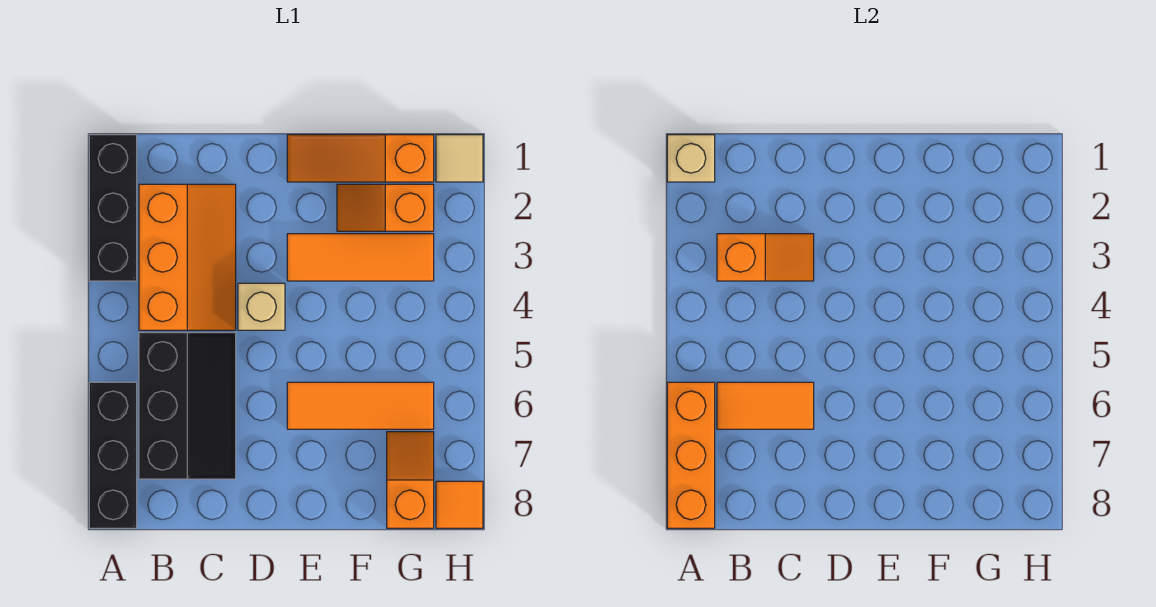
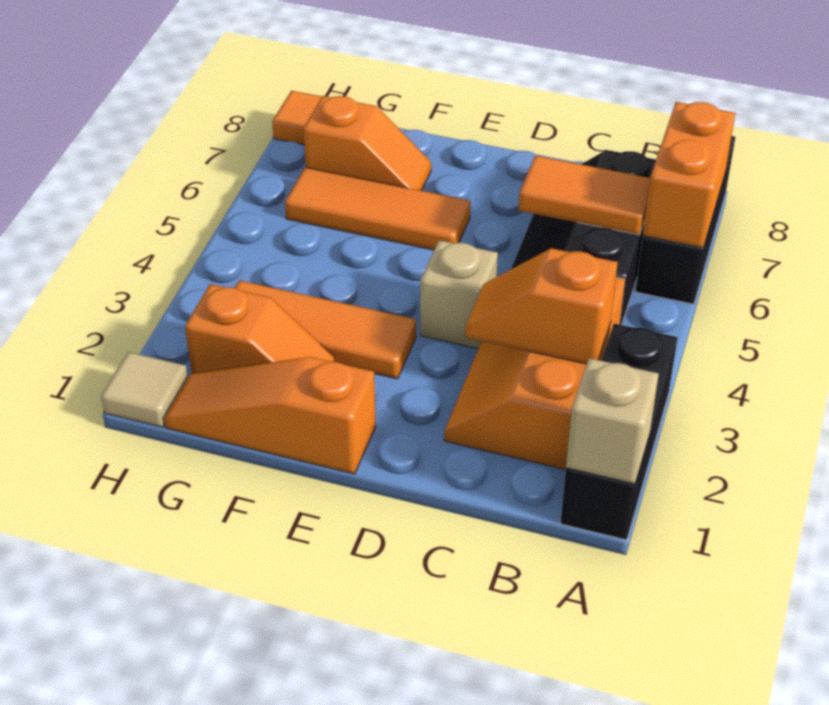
orange 1x3 brick [667,382,715,528] -> orange 1x2 brick [643,102,735,248]
orange 1x3 slope [287,135,434,182] -> orange 1x3 slope turned to [165,357,376,474]
orange 1x2 slope [387,432,434,528] -> orange 1x2 slope turned to [303,96,431,191]

